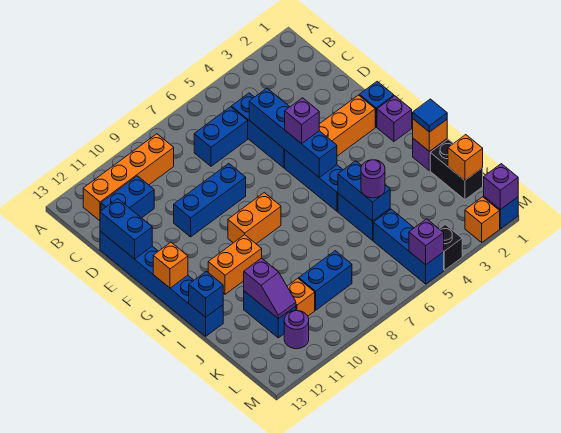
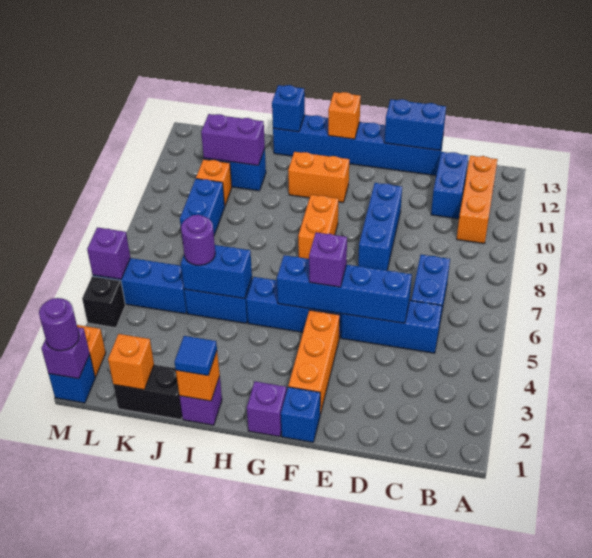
orange 1x4 brick [83,134,174,221] -> orange 1x3 brick [457,156,498,244]
orange 1x2 brick [208,235,262,294] -> orange 1x2 brick turned to [288,152,349,203]
purple 1x2 slope [244,258,296,319] -> purple 1x2 brick [201,114,265,165]
purple 1x1 round brick [284,311,309,349] -> purple 1x1 round brick moved to [39,298,79,351]

